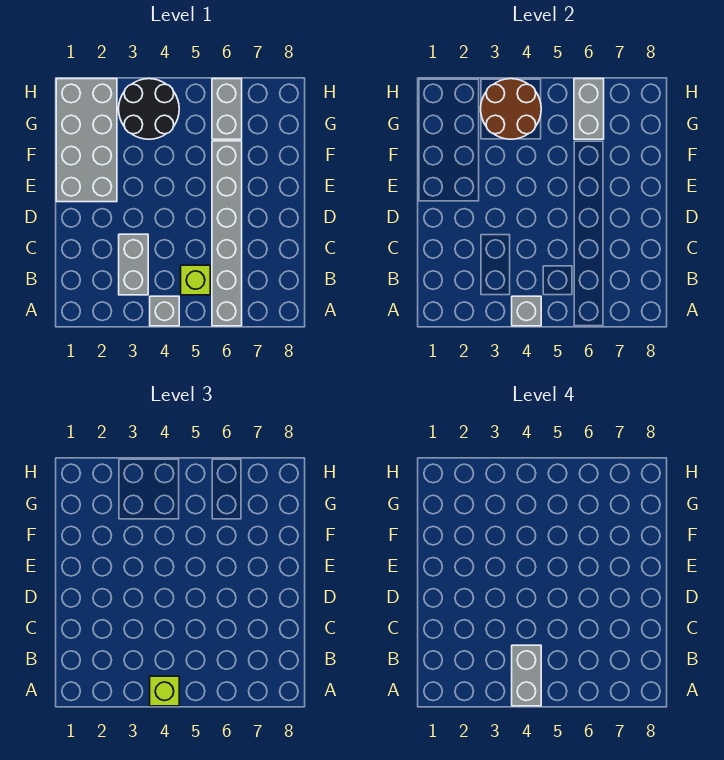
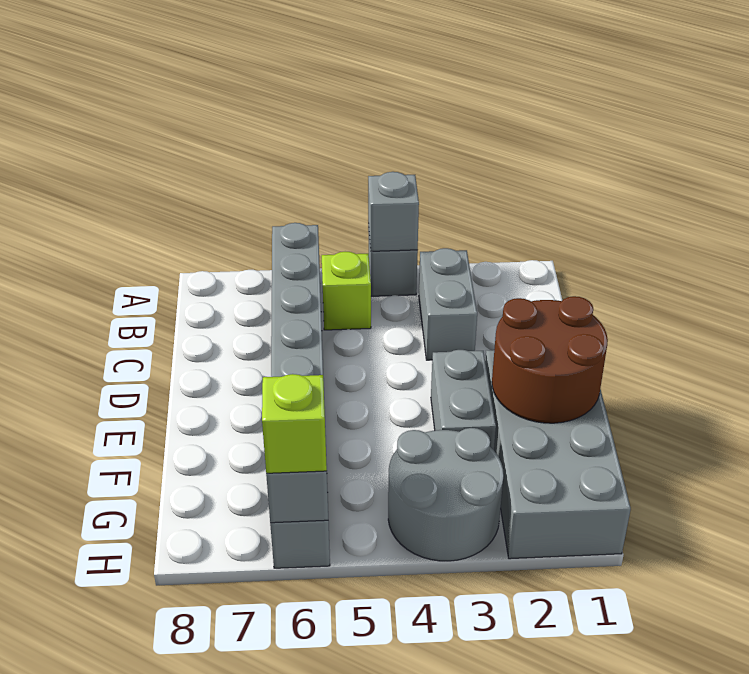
lime 1x1 brick [150,676,179,706] -> lime 1x1 brick moved to [262,374,327,473]
grey 1x2 brick [512,645,541,706] -> grey 1x2 brick moved to [431,350,496,450]
black 2x2 round brick [119,79,179,139] -> grey 2x2 round brick [388,428,504,561]
brown 2x2 round brick [481,79,541,139] -> brown 2x2 round brick moved to [492,296,608,423]

